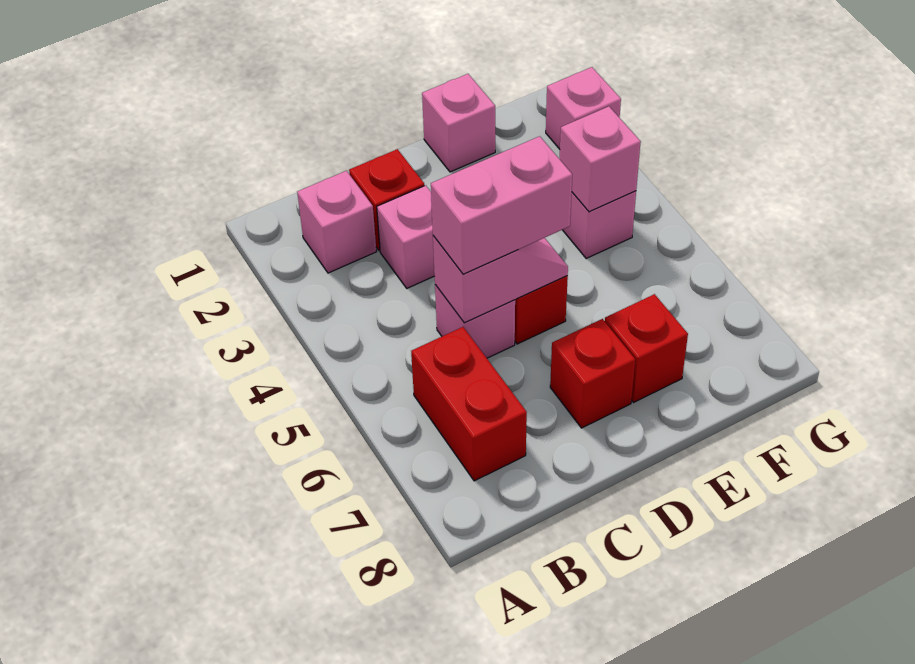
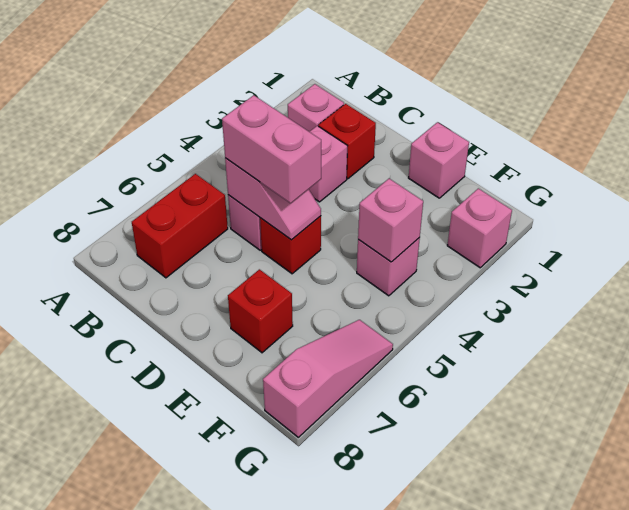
red 1x1 brick [550,319,635,428] -> none
none -> pink 1x3 slope [263,320,393,437]

